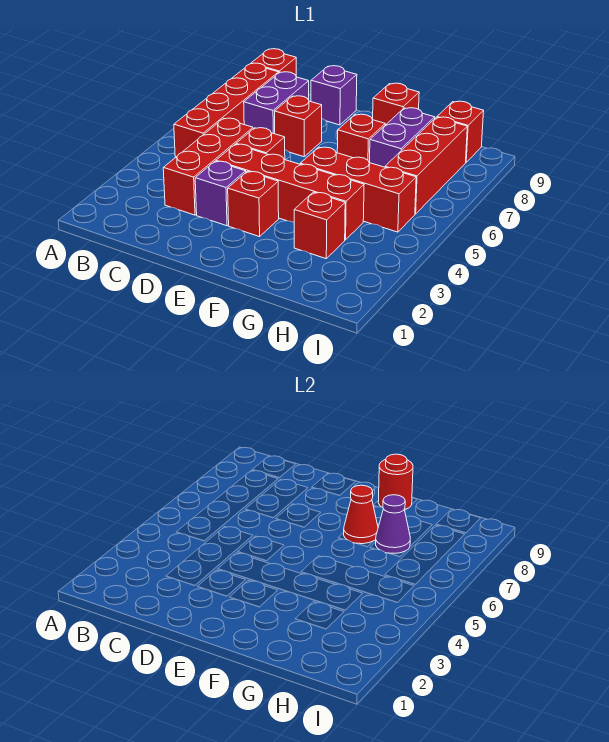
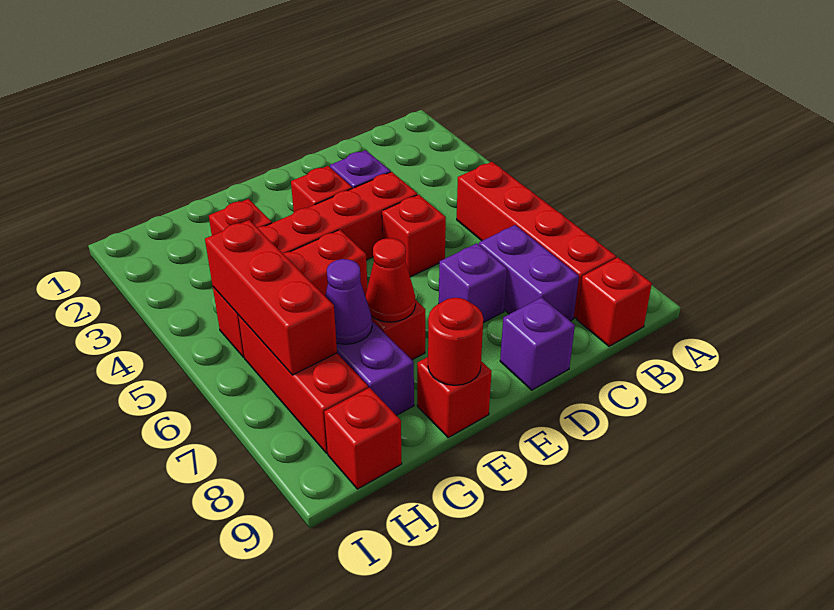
red 1x3 brick [163,118,253,215] -> red 1x3 brick moved to [205,220,337,375]
red 1x1 brick [275,96,322,157] -> purple 1x1 brick [439,243,507,323]

